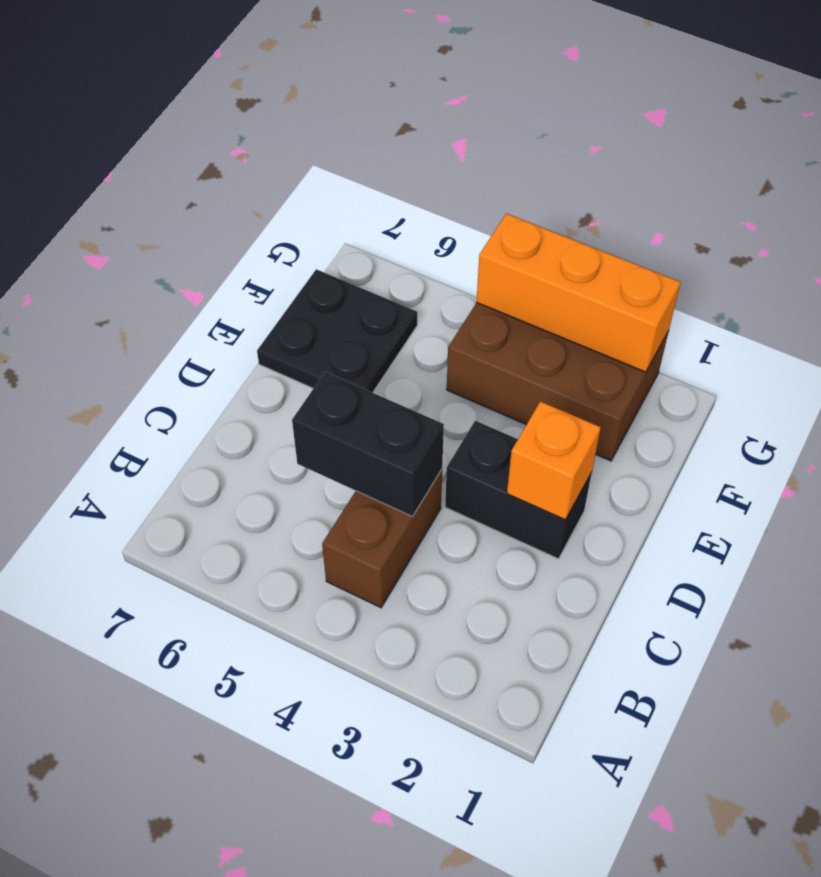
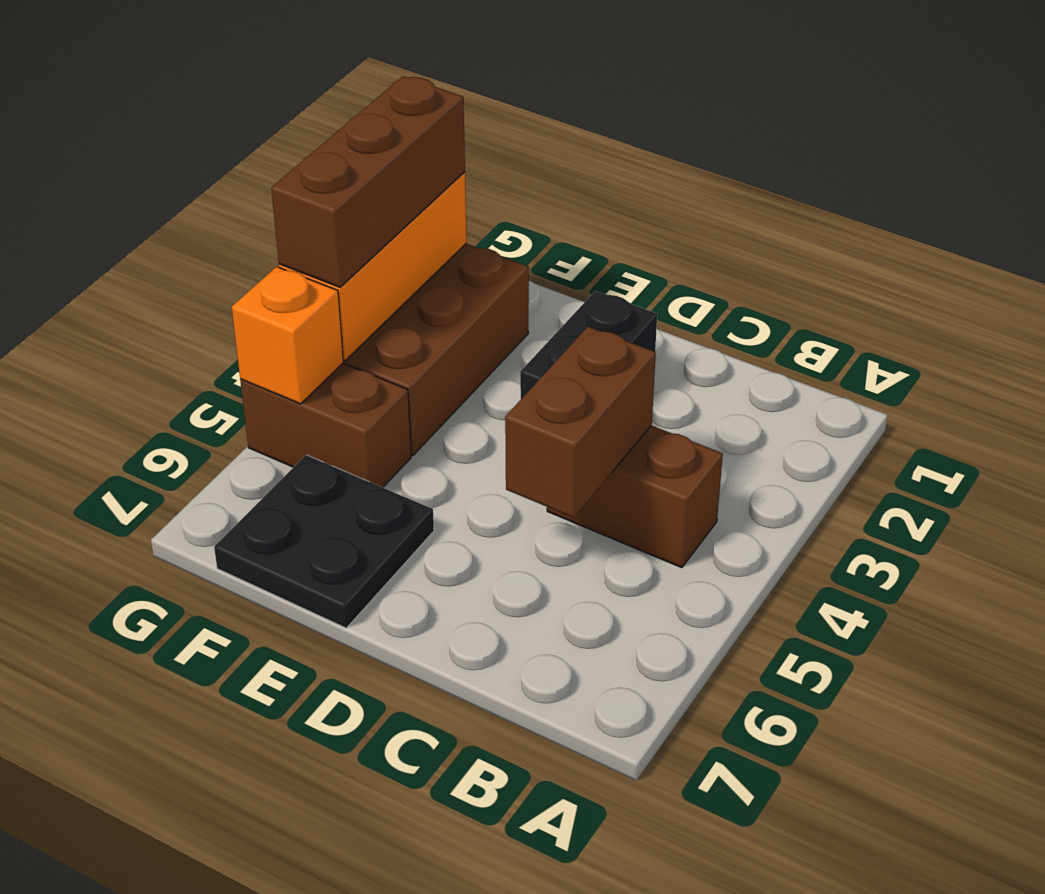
black 1x2 brick [292,372,444,517] -> brown 1x2 brick [505,327,656,518]
orange 1x1 brick [507,401,601,520] -> orange 1x1 brick moved to [232,267,343,404]
none -> brown 1x2 brick [240,363,411,487]
none -> brown 1x3 brick [271,76,465,287]

